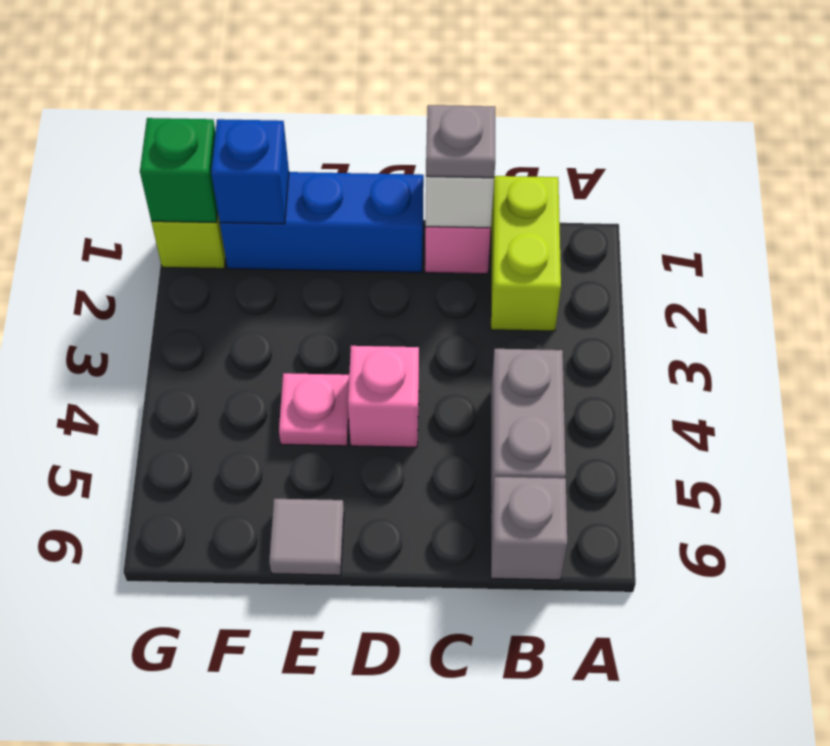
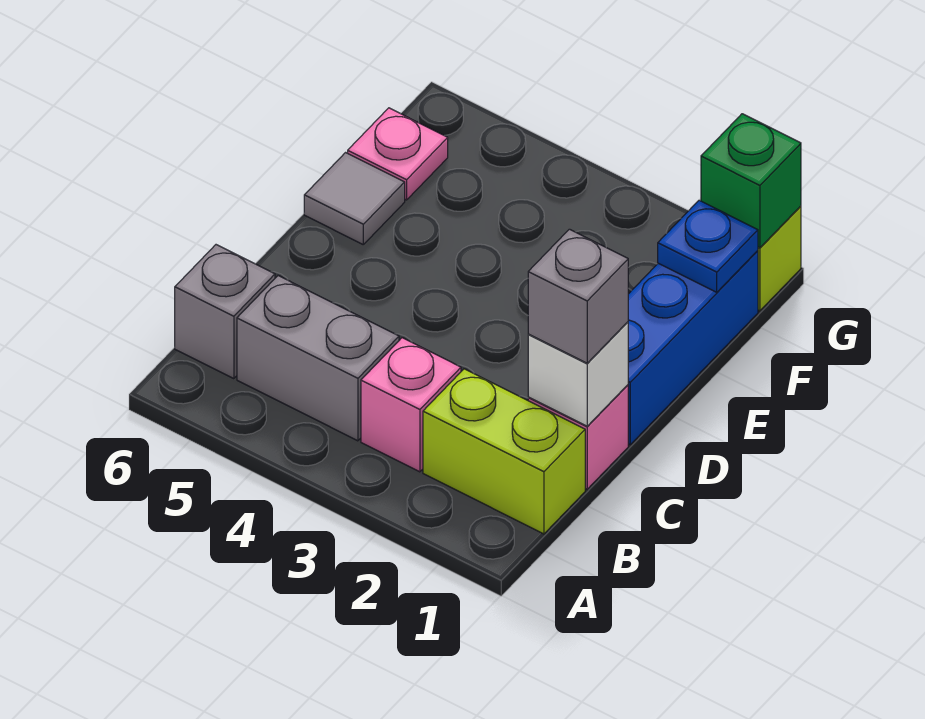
grey 1x1 plate [426,105,495,178] -> grey 1x1 brick [528,229,628,363]
pink 1x1 brick [348,346,419,447] -> pink 1x1 brick moved to [361,338,461,472]
pink 1x1 plate [279,373,349,446] -> pink 1x1 plate moved to [348,108,448,200]
blue 1x1 brick [211,119,289,224] -> blue 1x1 plate [658,200,758,292]

